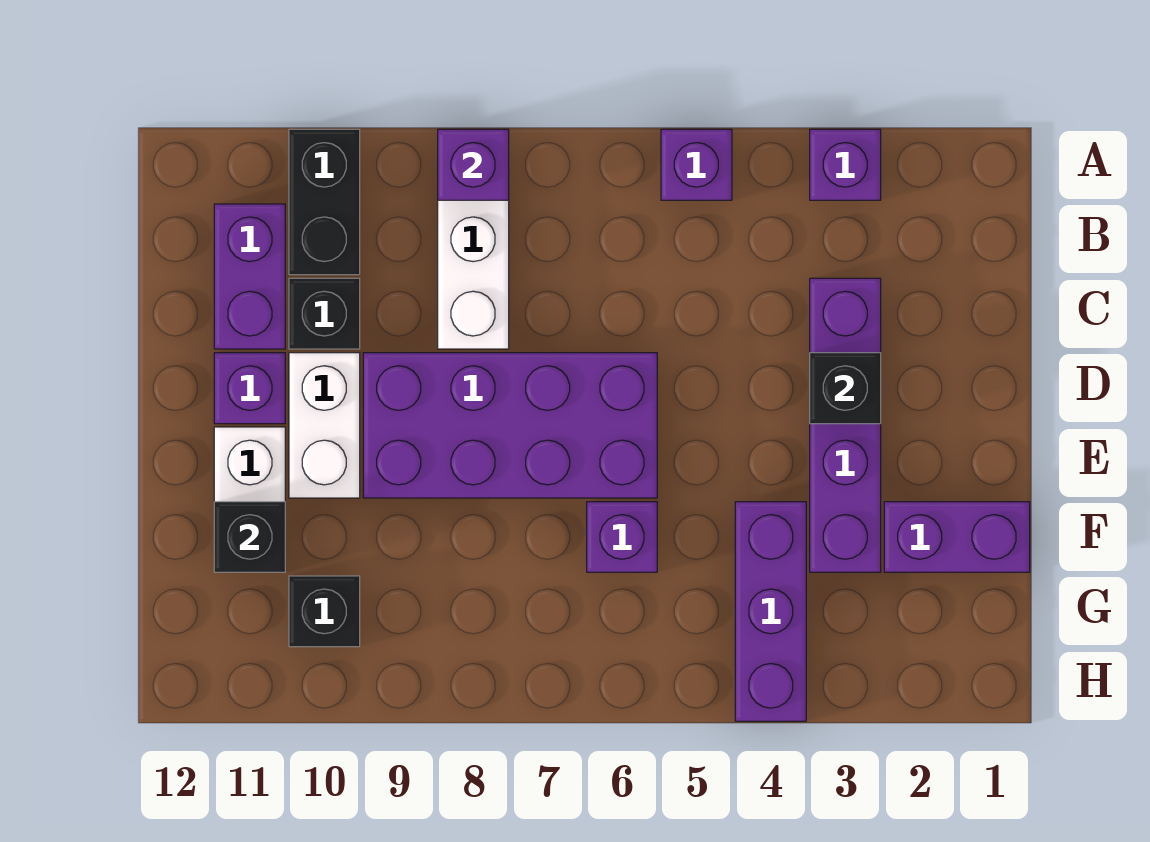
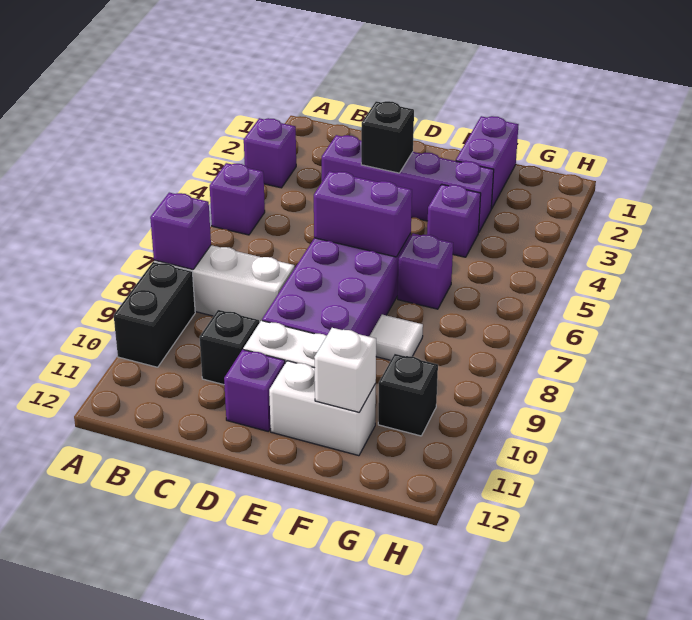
black 1x2 brick [289,129,360,275] -> black 1x2 brick turned to [114,262,195,367]
purple 1x2 brick [214,204,285,349] -> purple 1x2 brick moved to [314,171,412,257]
purple 1x3 brick [735,502,806,721] -> purple 1x1 brick [427,184,481,257]
none -> white 1x1 tile [369,315,423,360]
black 1x1 brick [214,502,285,572] -> white 1x1 brick [314,328,376,412]

